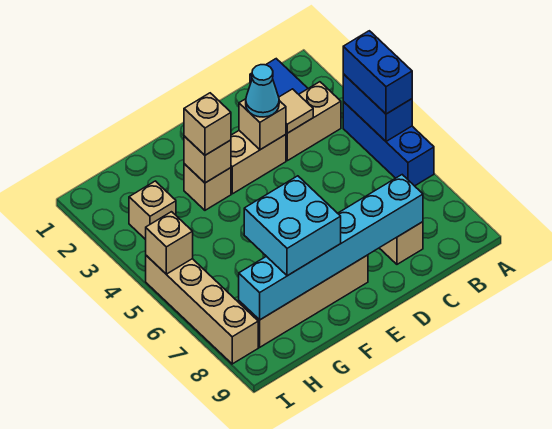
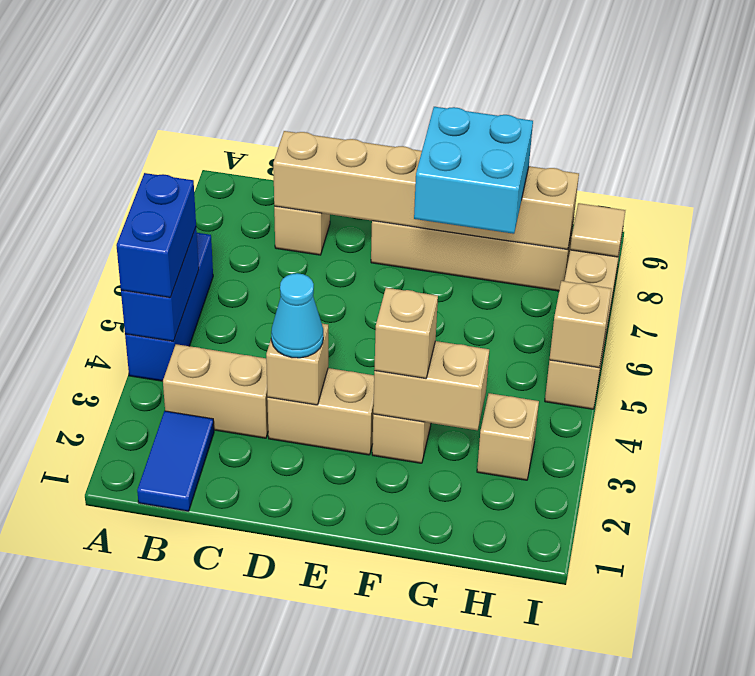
tan 1x1 tile [279,89,313,133] -> tan 1x1 tile moved to [570,203,625,257]
cyan 1x6 brick [239,175,423,320] -> tan 1x6 brick [273,131,579,250]
tan 1x1 brick [184,136,231,183] -> tan 1x2 brick [373,341,489,430]

